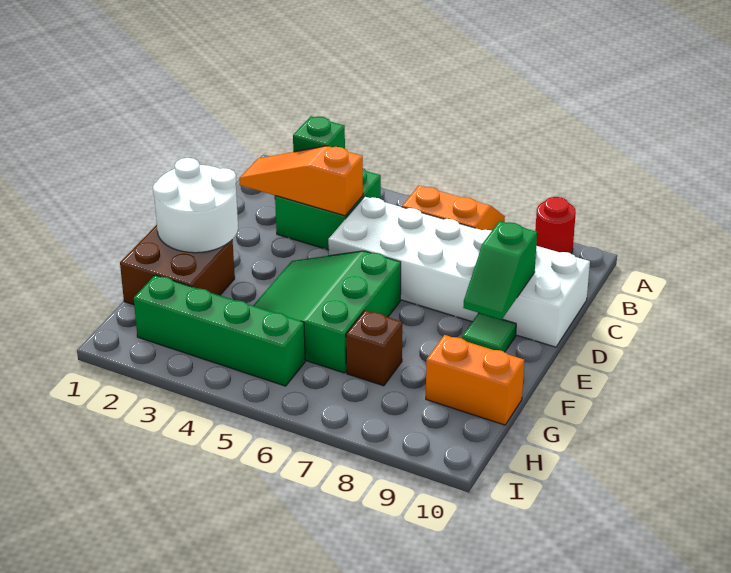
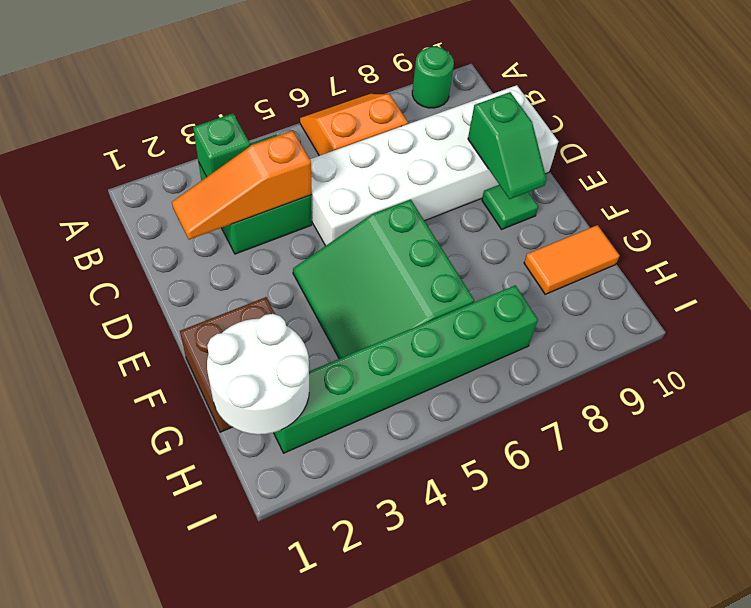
red 1x1 round brick [535,197,576,254] -> green 1x1 round brick [412,46,454,108]
white 2x2 round brick [153,158,238,253] -> white 2x2 round brick moved to [207,314,309,435]
brown 1x1 brick [346,310,402,386] -> none
orange 1x2 brick [426,335,524,425] -> orange 1x2 tile [524,225,620,294]
green 1x4 brick [134,275,305,386] -> green 1x6 brick [274,285,538,453]

